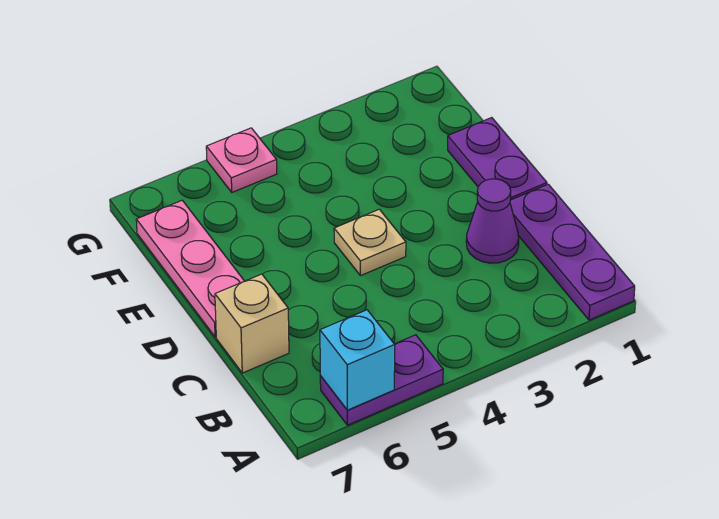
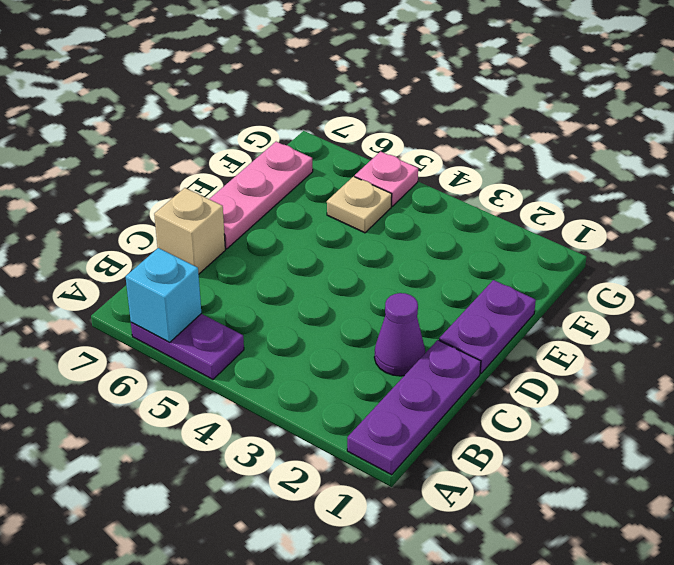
tan 1x1 plate [334,209,406,276] -> tan 1x1 plate moved to [327,176,392,233]

